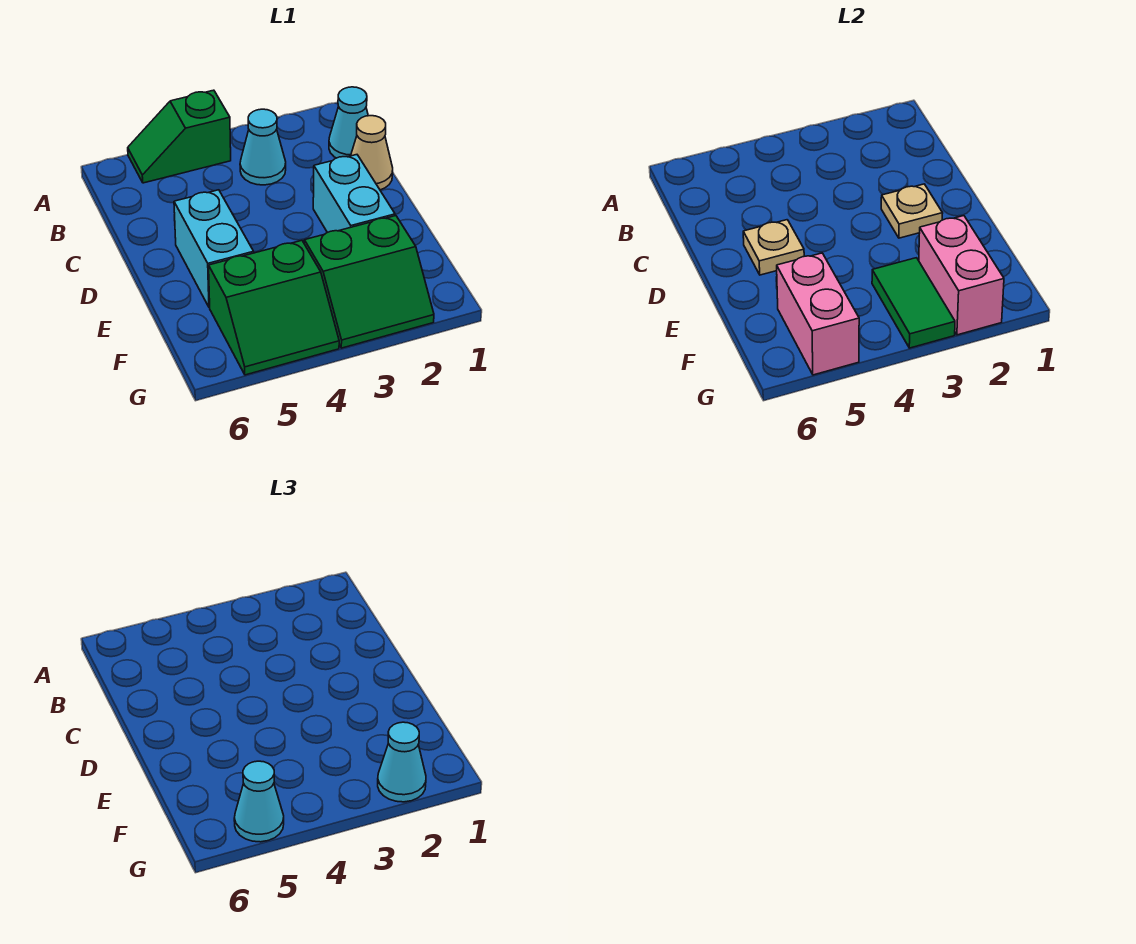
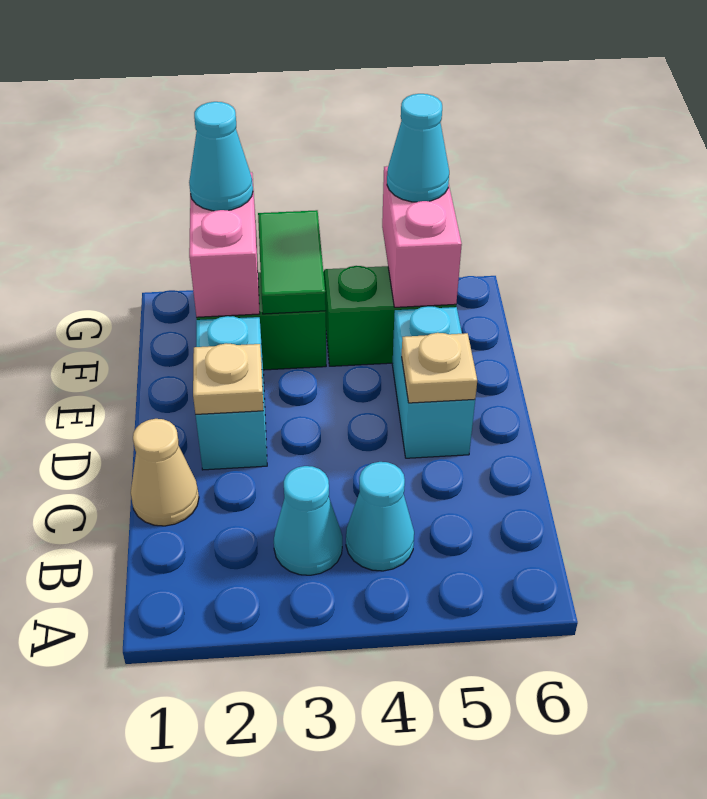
green 1x2 slope [128,90,231,183] -> none
cyan 1x1 cone [329,87,368,158] -> cyan 1x1 cone moved to [346,462,414,571]

